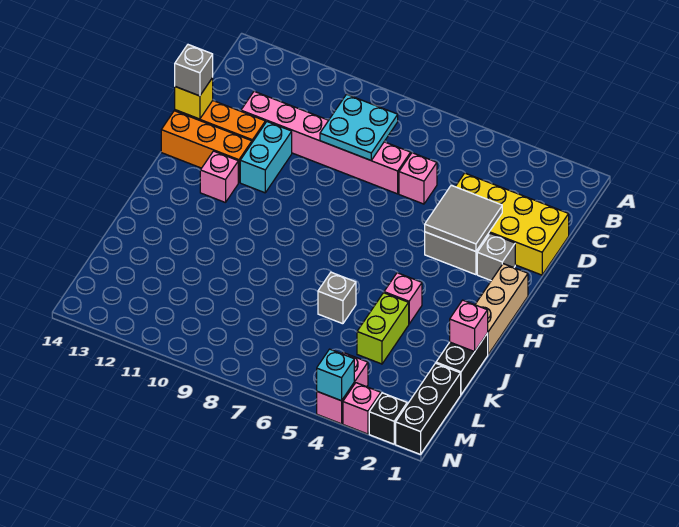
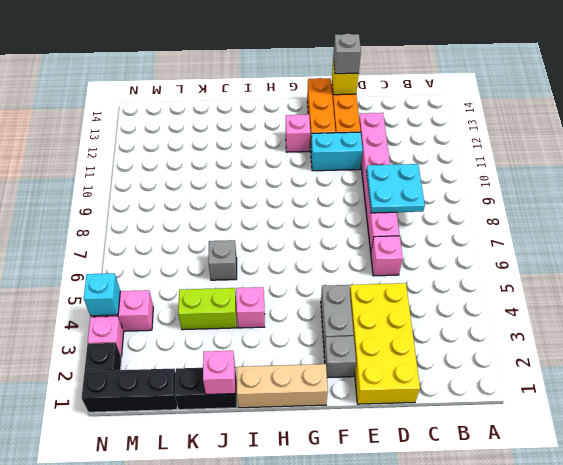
grey 2x2 tile [425,185,502,252] -> none

